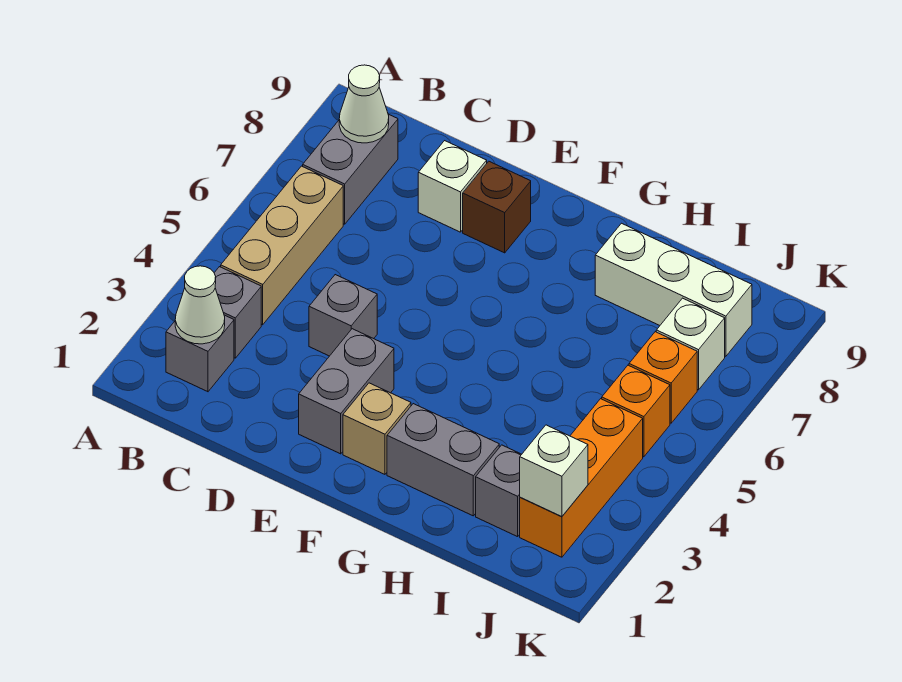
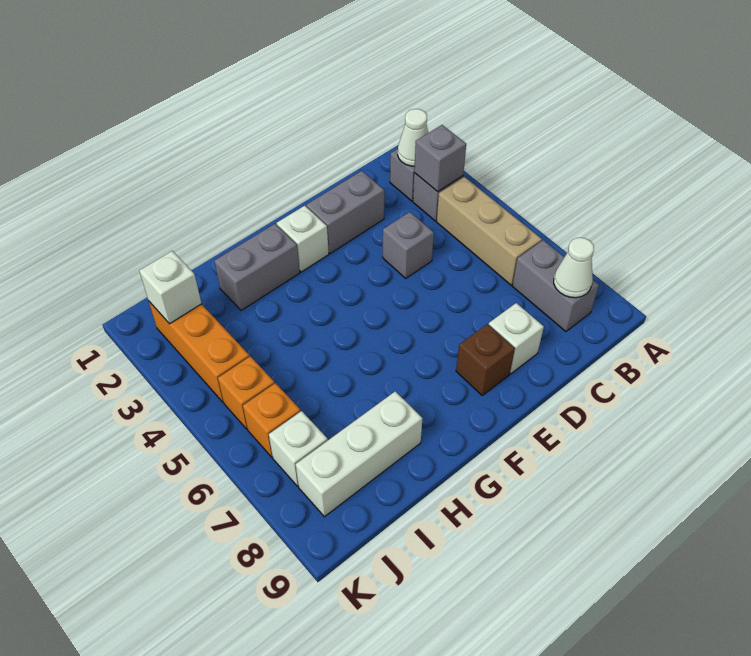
grey 1x2 brick [299,329,394,454] -> grey 1x2 brick turned to [306,171,384,253]
tan 1x1 brick [343,383,411,474] -> white 1x1 brick [277,206,329,272]
grey 1x1 brick [476,445,522,537] -> grey 1x1 brick moved to [414,125,466,192]

